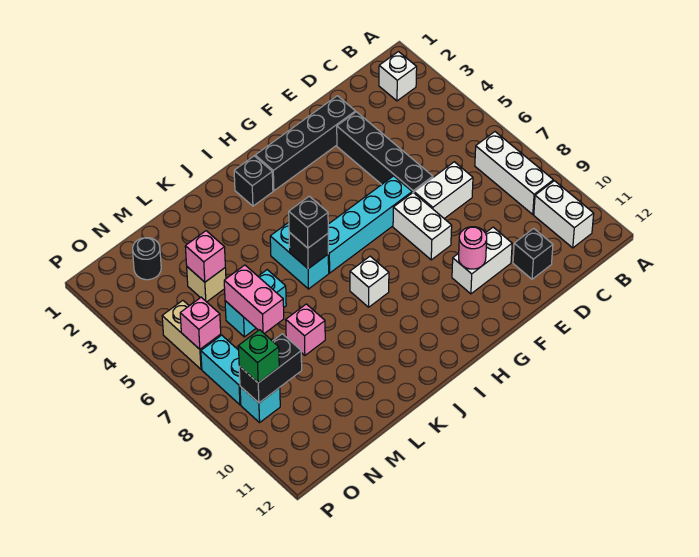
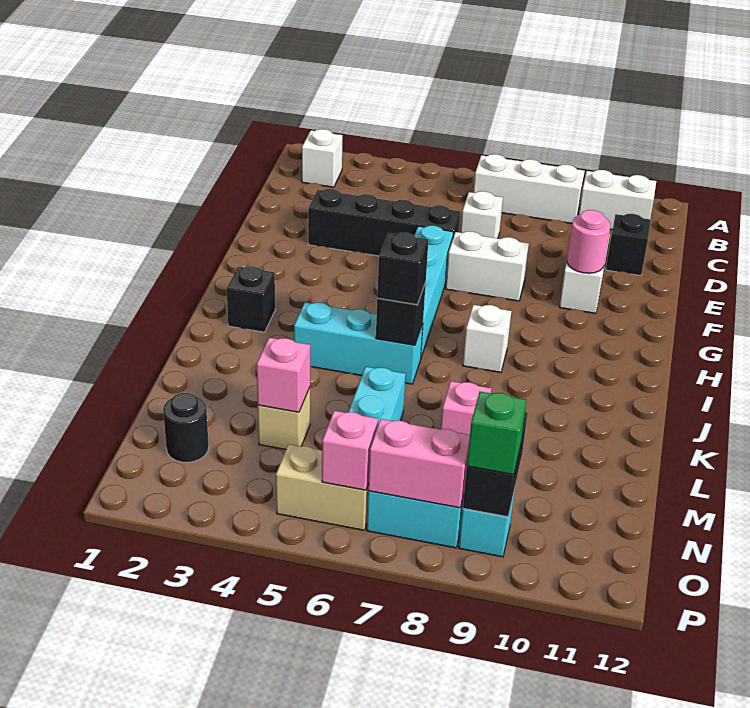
white 1x2 brick [414,162,473,219] -> white 1x1 brick [461,191,503,238]
black 1x4 brick [255,96,355,191] -> none
cyan 1x2 brick [270,222,329,289] -> cyan 1x3 brick [294,302,423,384]
pink 1x2 brick [224,265,284,334] -> pink 1x2 brick moved to [368,419,470,508]

